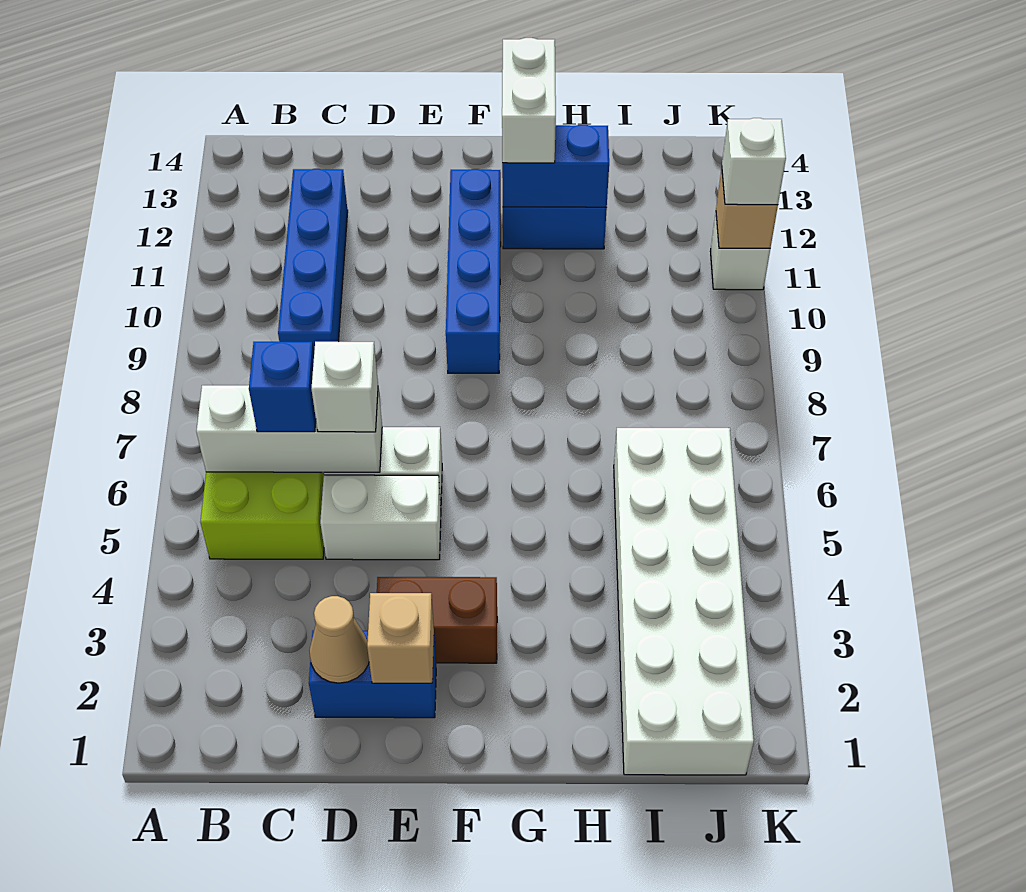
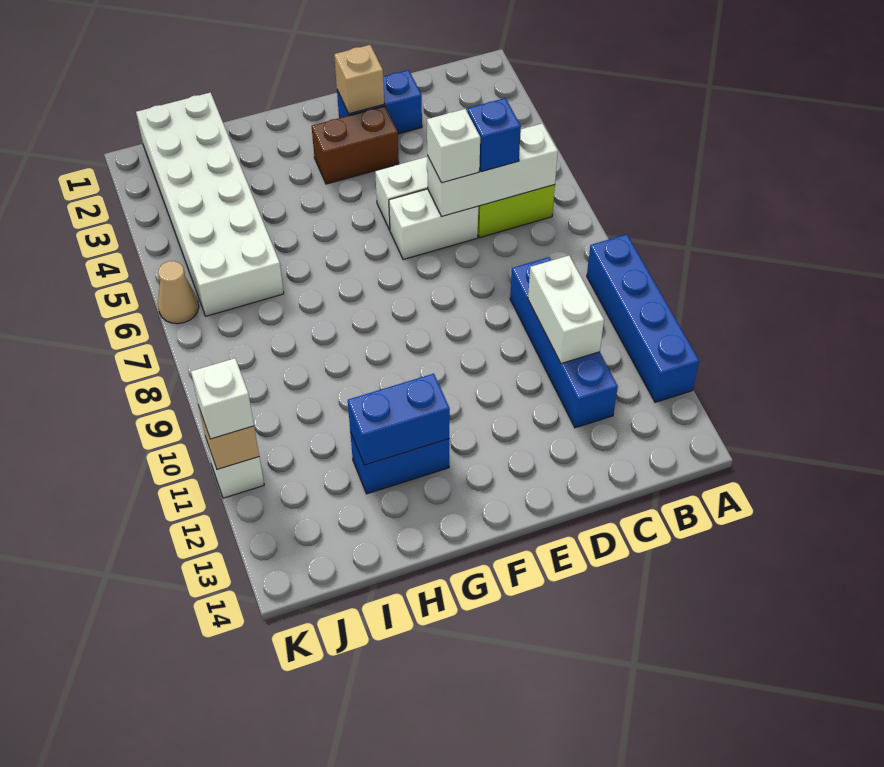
tan 1x1 cone [309,596,369,683] -> tan 1x1 cone moved to [158,261,199,324]
blue 1x4 brick [446,169,501,373] -> blue 1x4 brick moved to [587,234,699,402]
white 1x2 brick [502,38,556,163] -> white 1x2 brick moved to [528,256,604,363]

